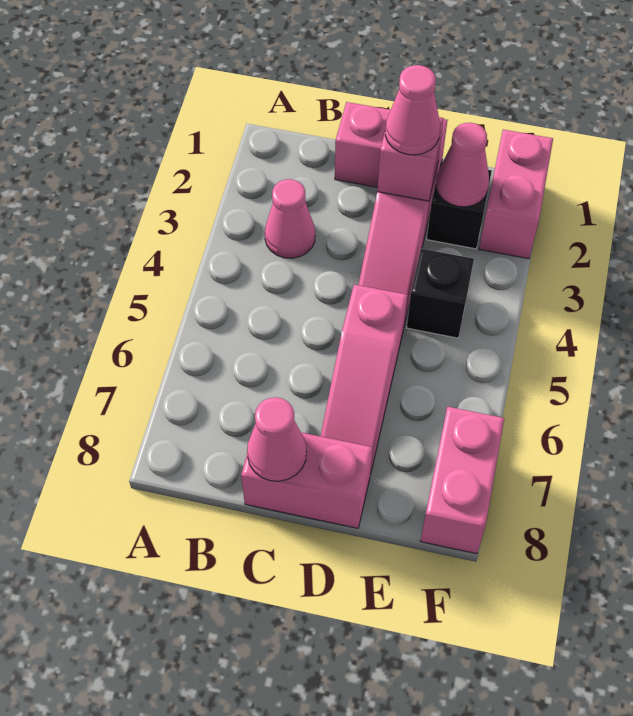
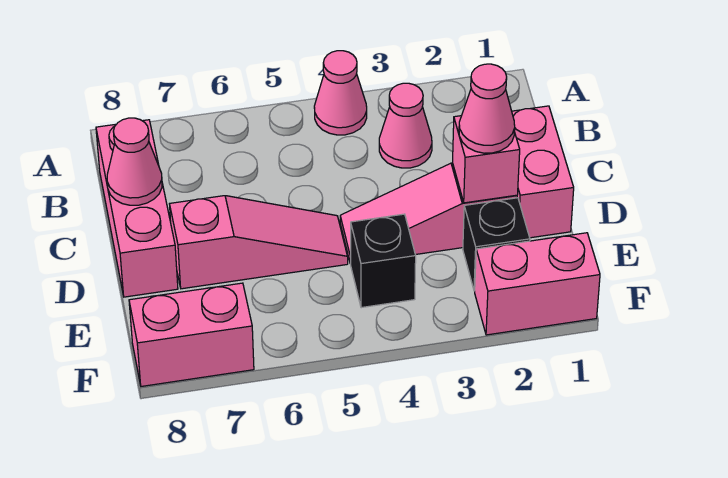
pink 1x2 brick [241,433,373,528] -> pink 1x3 brick [96,120,178,297]
pink 1x3 slope [321,284,407,475] -> pink 1x3 slope turned to [170,196,348,289]
pink 1x1 cone [436,123,489,207] -> pink 1x1 cone moved to [314,51,367,135]

